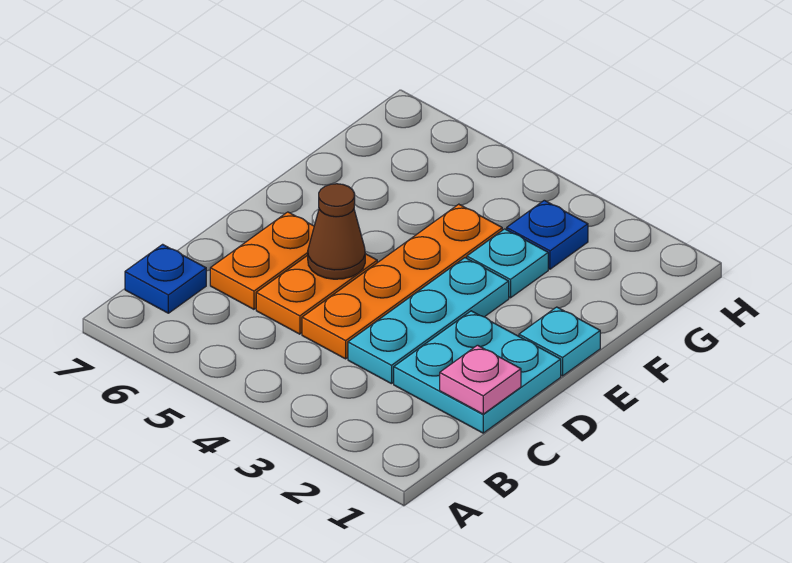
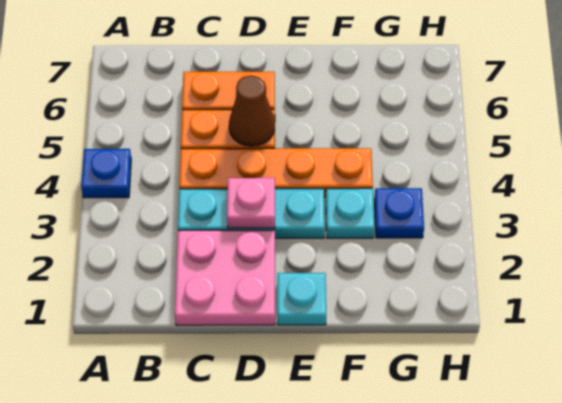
blue 1x1 plate [125,244,206,313] -> blue 1x1 plate moved to [81,149,131,198]
cyan 2x2 plate [394,311,561,433] -> pink 2x2 plate [175,230,275,325]
pink 1x1 plate [440,345,521,414] -> pink 1x1 plate moved to [227,178,275,228]

